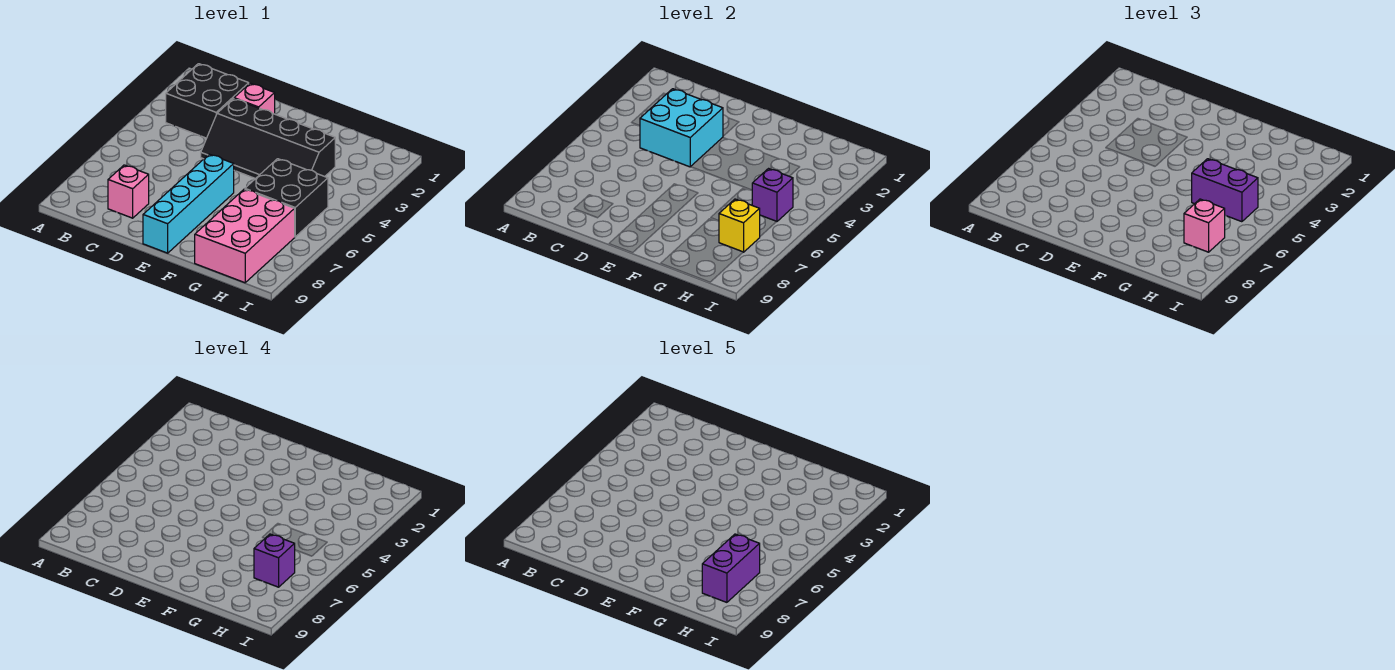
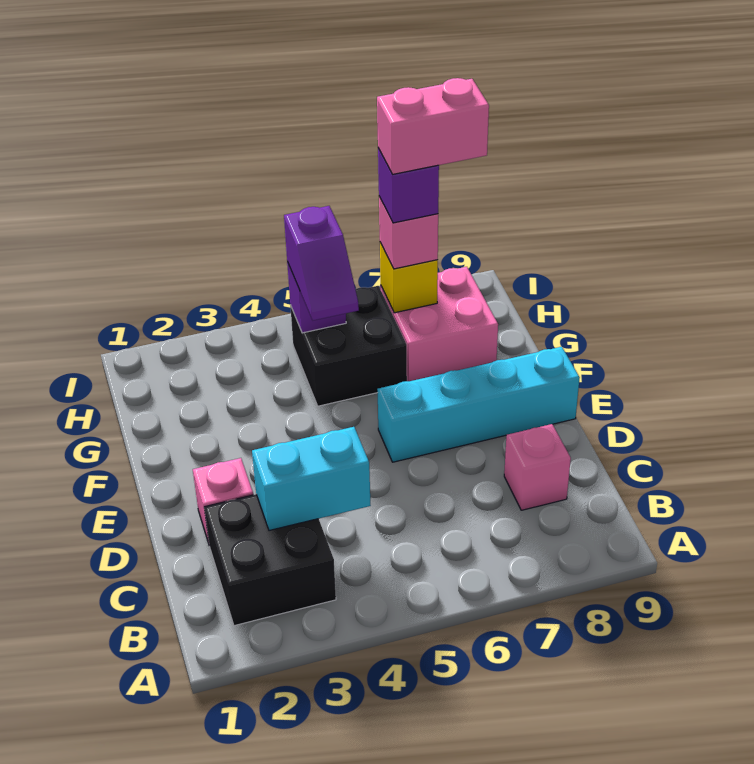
cyan 2x2 brick [640,89,723,167] -> cyan 1x2 brick [252,427,371,531]
black 2x4 slope [201,99,335,179] -> none
purple 1x2 brick [1192,159,1258,222] -> purple 1x2 slope [284,206,359,320]
pink 2x3 brick [195,189,295,283] -> pink 2x2 brick [381,267,498,381]
purple 1x2 brick [702,534,760,602] -> pink 1x2 brick [377,78,489,174]

